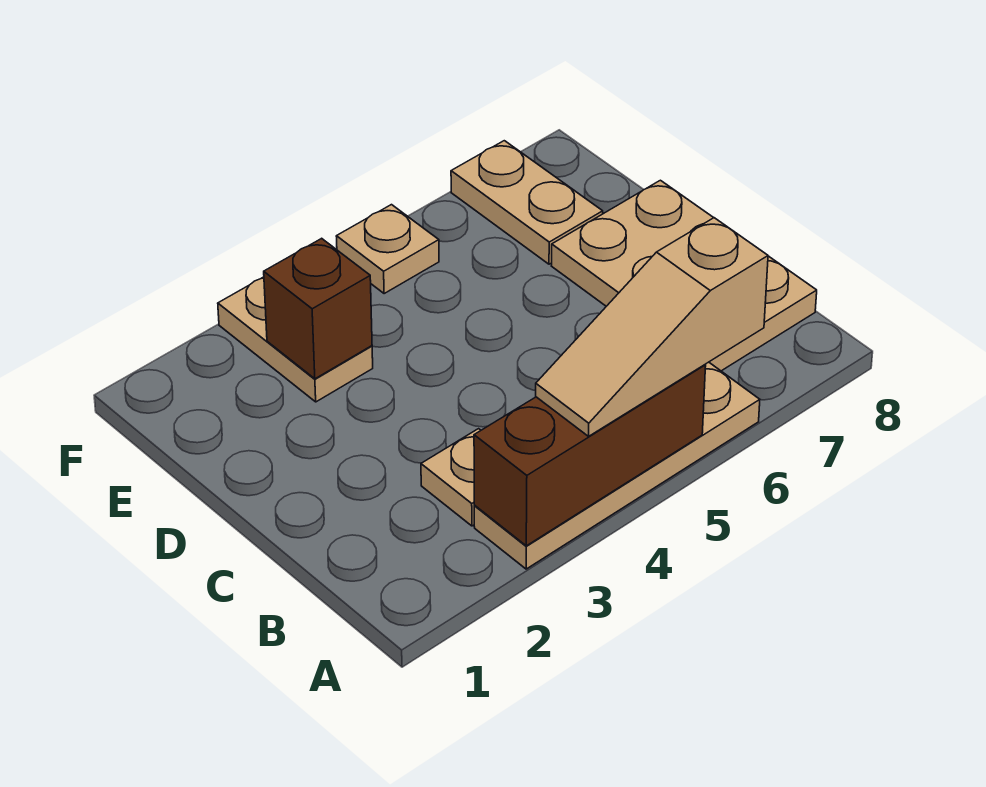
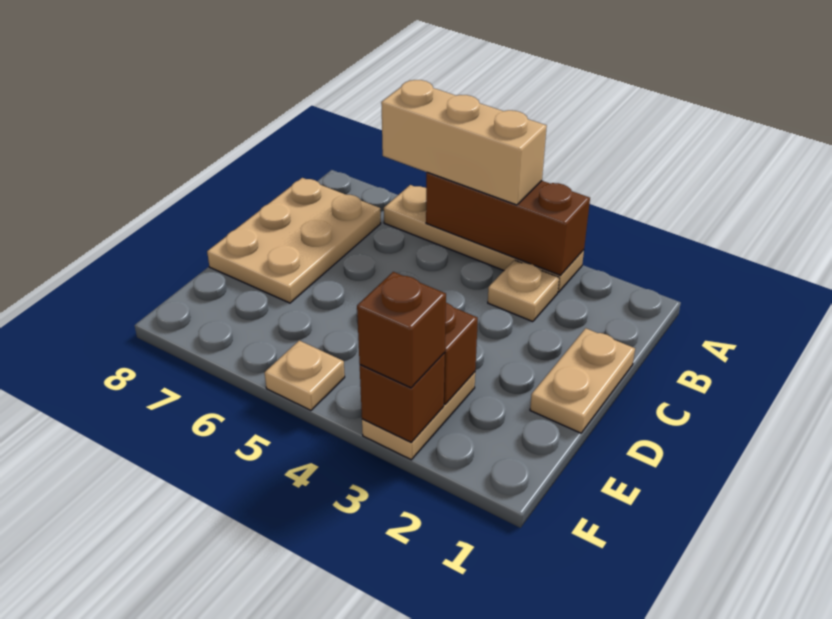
tan 1x3 slope [536,218,768,436] -> tan 1x3 brick [381,80,547,205]
tan 1x2 plate [451,141,603,264] -> tan 1x2 plate moved to [530,328,635,433]
none -> brown 1x1 brick [360,353,445,443]
none -> brown 1x1 brick [357,272,446,388]

